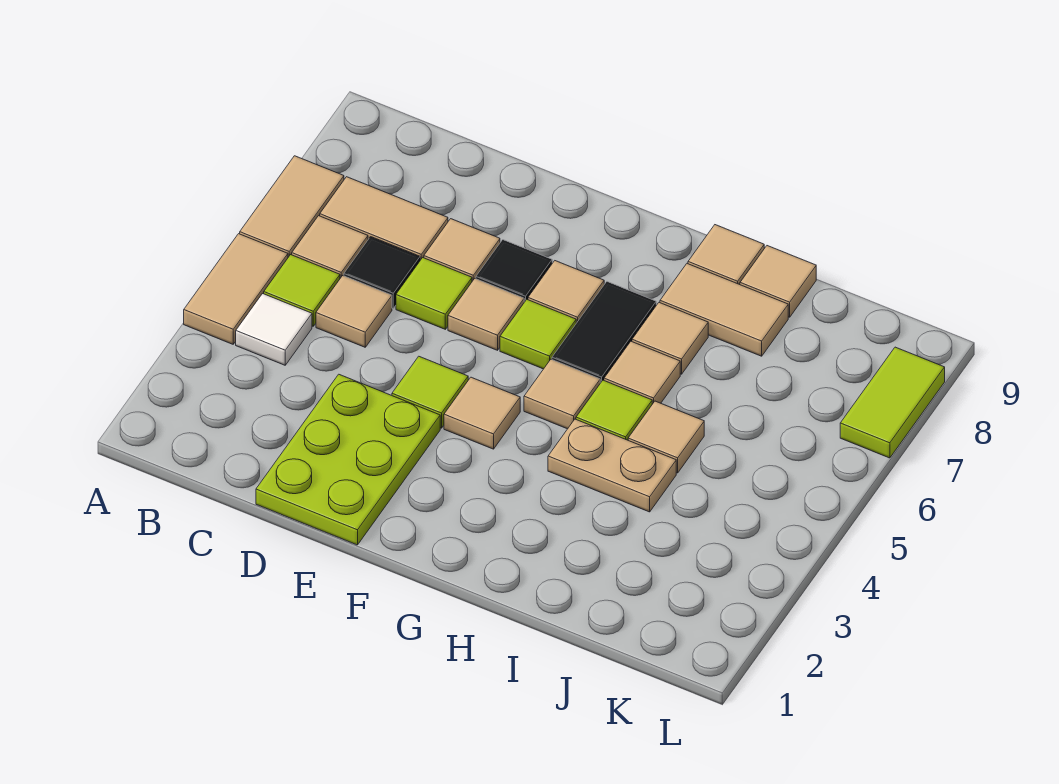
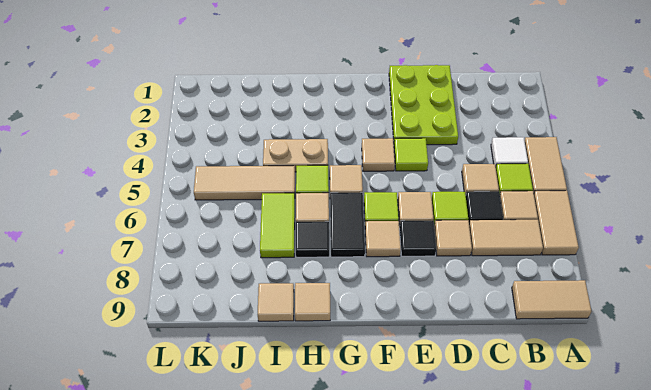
tan 1x1 tile [632,303,708,374] -> black 1x1 tile [296,221,329,257]
tan 1x2 tile [660,264,788,356] -> tan 1x2 tile moved to [512,280,592,319]
tan 1x1 tile [628,401,704,473] -> tan 1x3 tile [194,166,295,200]
lime 1x2 tile [840,347,945,458] -> lime 1x2 tile moved to [260,193,295,258]

